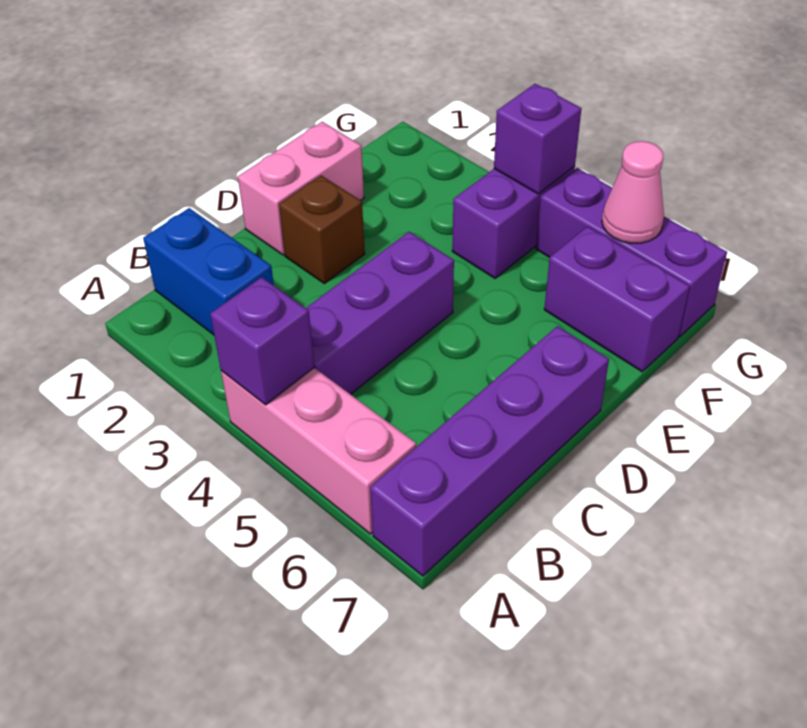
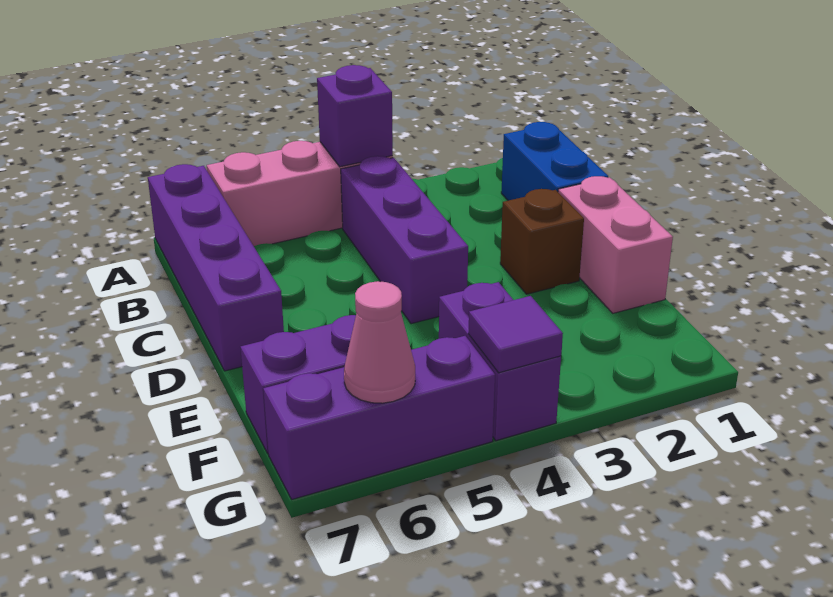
blue 1x2 brick [143,208,274,335] -> blue 1x2 brick turned to [501,122,608,201]
purple 1x1 brick [494,84,581,194] -> purple 1x1 tile [468,296,563,373]

